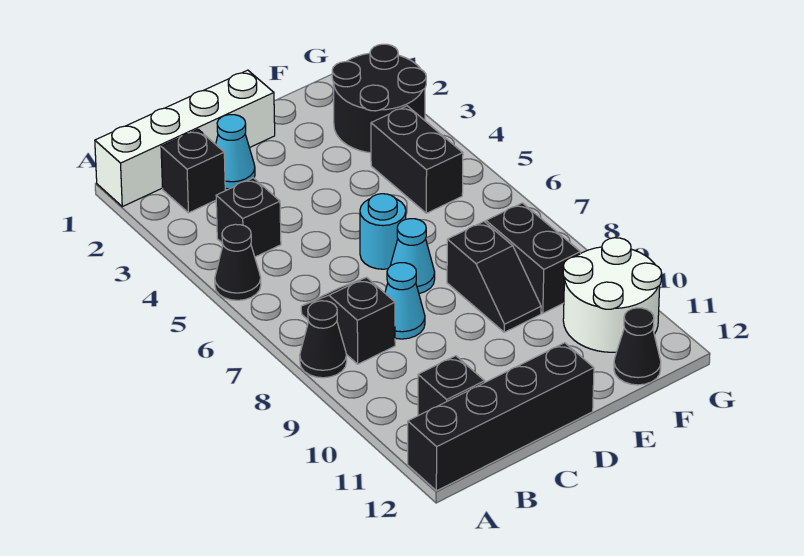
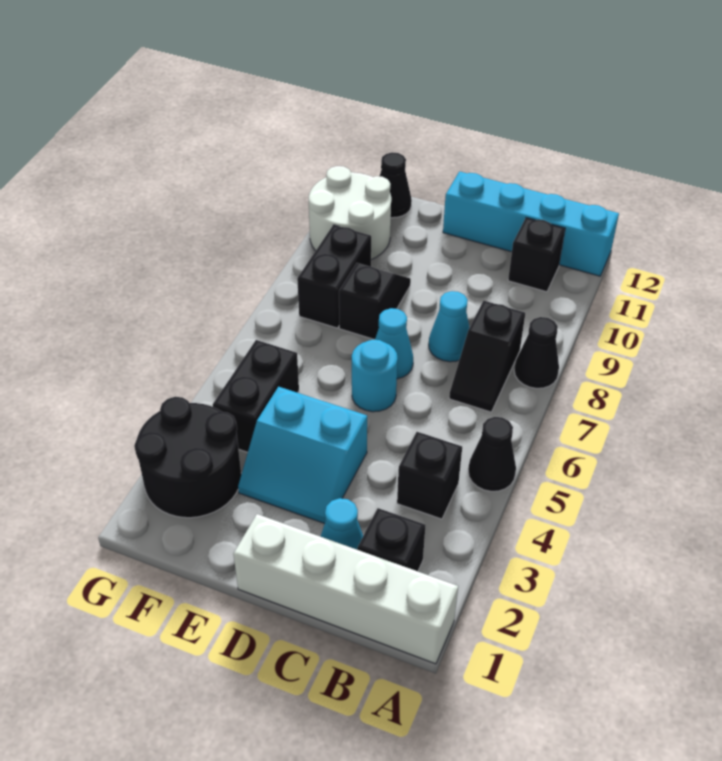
black 1x4 brick [408,343,594,491] -> cyan 1x4 brick [443,171,619,276]
none -> cyan 2x2 slope [238,387,367,524]

